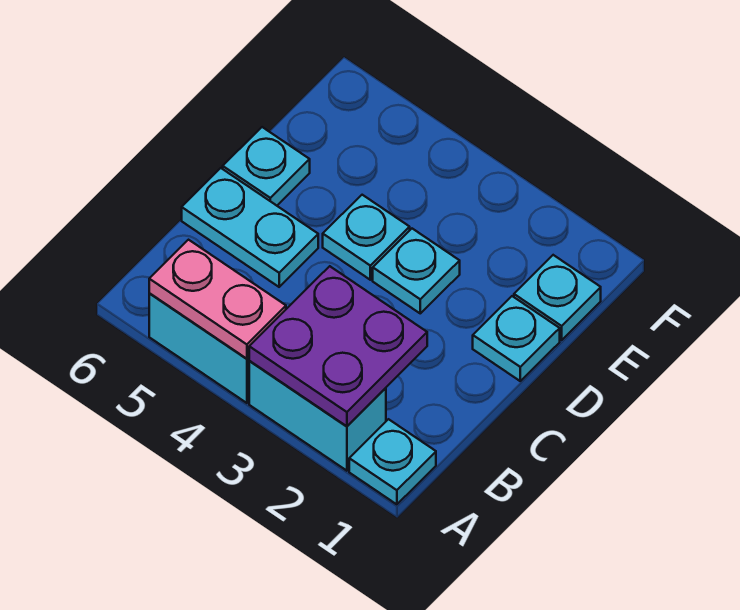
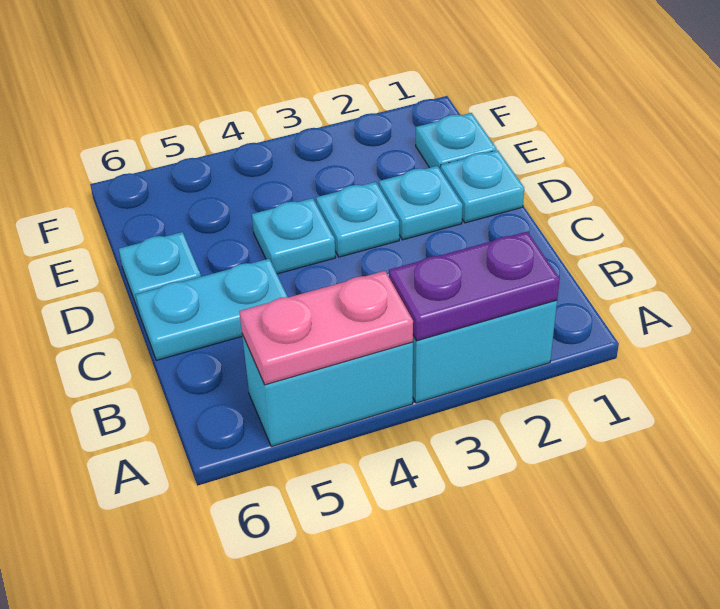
cyan 1x1 plate [349,419,436,504] -> cyan 1x1 plate moved to [379,166,463,240]
purple 2x2 plate [249,266,427,426] -> purple 1x2 plate [389,232,560,341]

